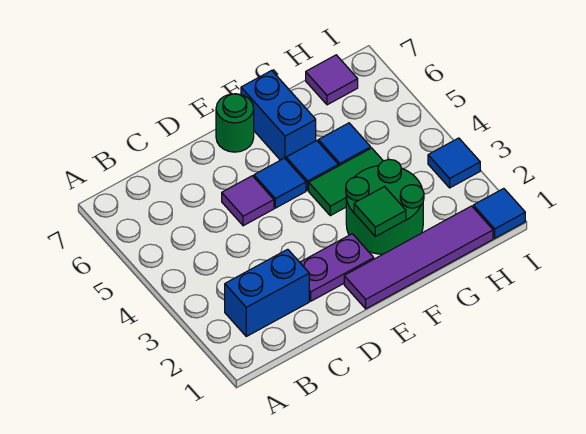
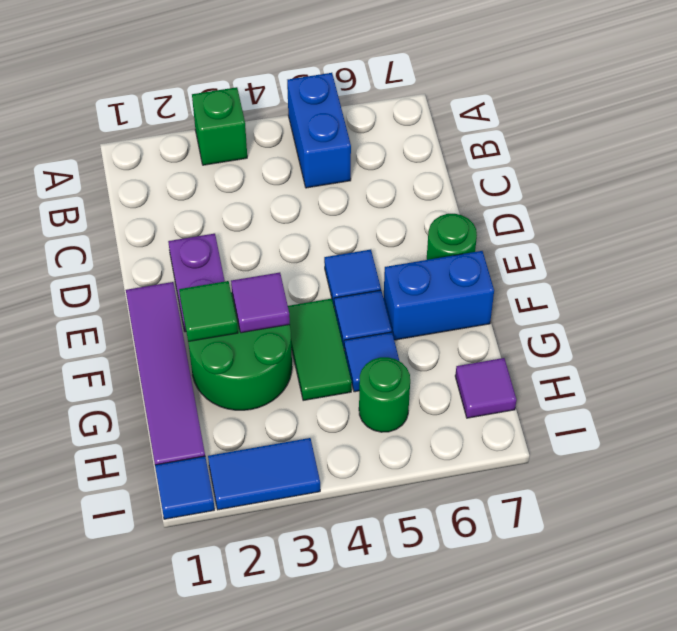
none -> green 1x1 brick [192,87,247,165]
blue 1x2 brick [225,249,309,336] -> blue 1x2 brick moved to [287,73,351,188]
purple 1x1 tile [222,176,274,226] -> purple 1x1 tile moved to [231,273,290,333]
none -> green 1x1 round brick [359,357,410,432]
blue 1x1 tile [428,138,480,188] -> blue 1x2 tile [208,438,320,510]

